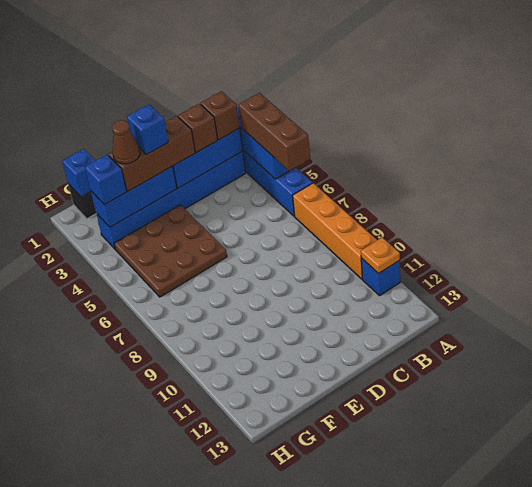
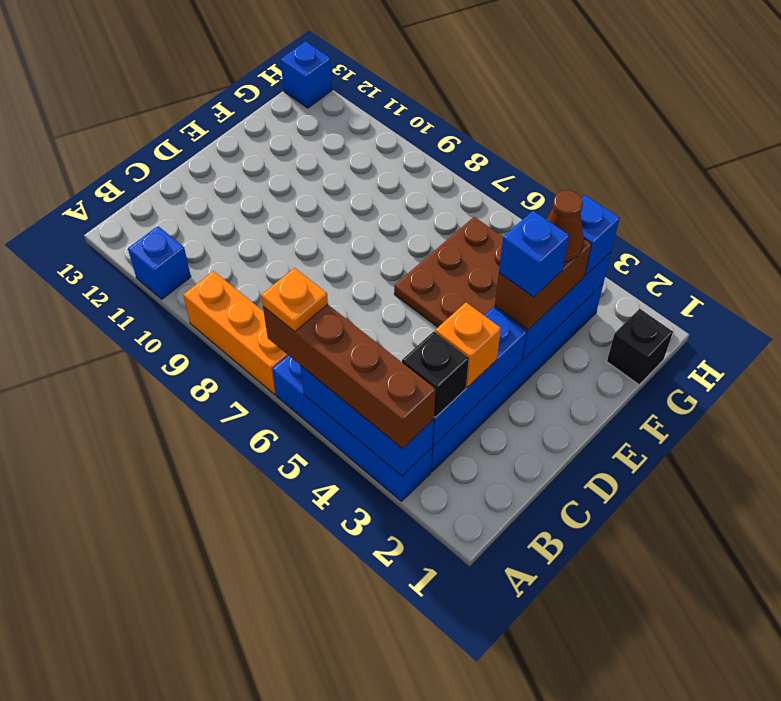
brown 1x3 brick [239,93,310,171] -> brown 1x4 brick [263,304,436,449]
orange 1x4 brick [293,183,377,279] -> orange 1x3 brick [183,271,288,395]
orange 1x1 plate [361,237,400,274] -> orange 1x1 plate moved to [261,268,328,332]
brown 1x1 brick [200,91,240,140] -> black 1x1 brick [402,331,469,418]
brown 1x1 brick [178,104,218,153] -> orange 1x1 brick [435,303,501,387]
brown 1x3 brick [109,116,195,191] -> brown 1x2 brick [495,239,591,330]
blue 1x1 brick [62,149,96,197] -> blue 1x1 brick moved to [280,41,332,108]

